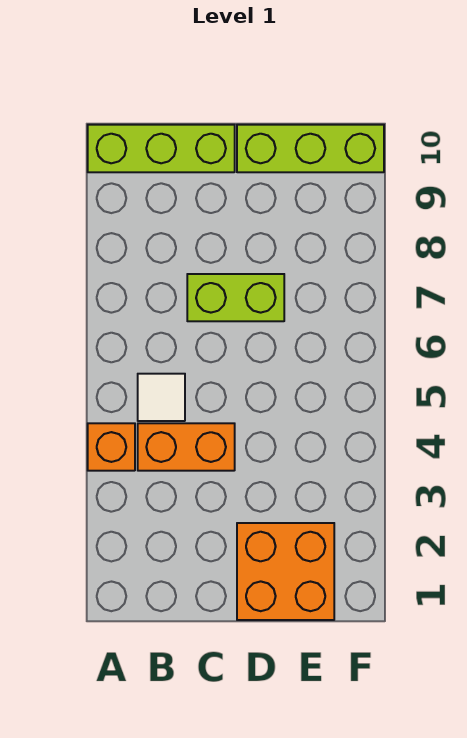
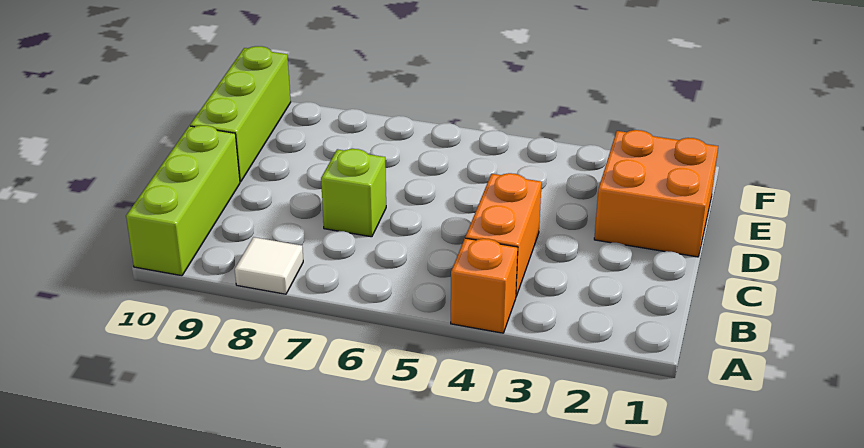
white 1x1 tile [138,374,185,421] -> white 1x1 tile moved to [235,237,303,294]
lime 1x2 brick [187,274,284,321] -> lime 1x1 brick [321,149,386,237]

